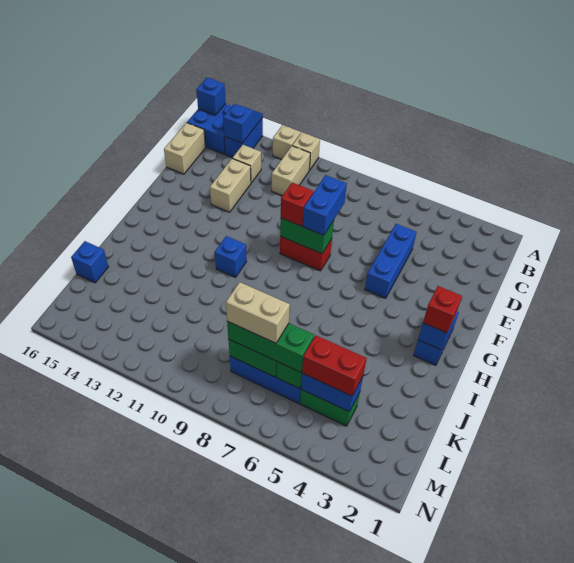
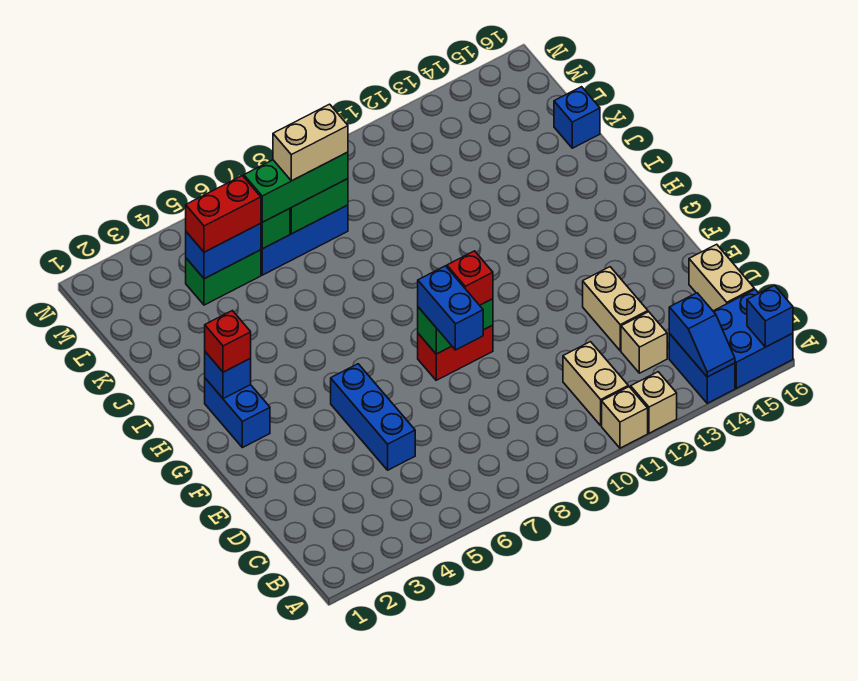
blue 1x1 brick [215,236,247,277] -> none

